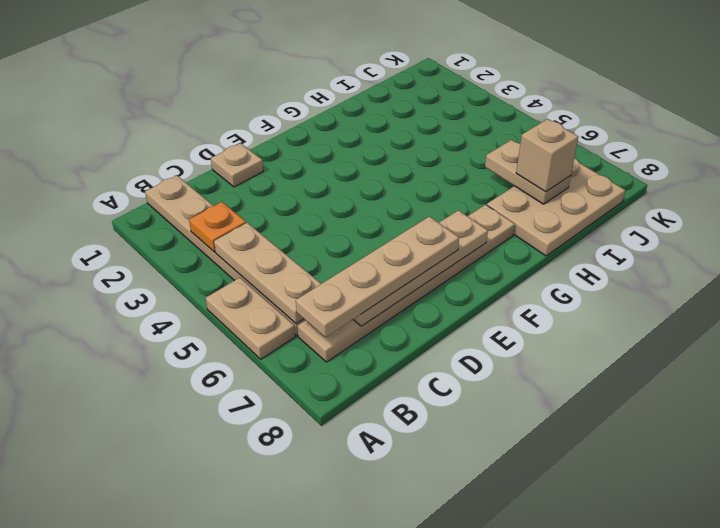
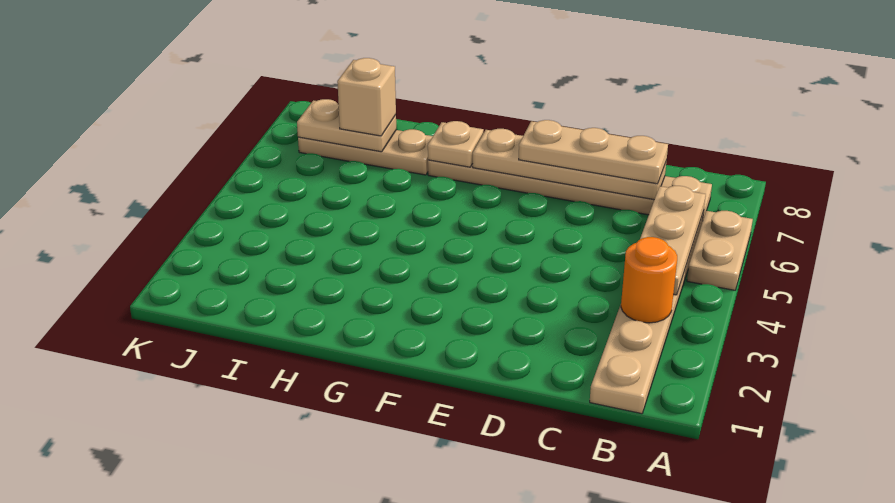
orange 1x1 plate [189,202,246,252] -> orange 1x1 round brick [621,237,677,323]
tan 1x4 plate [296,216,459,337] -> tan 1x3 plate [519,120,668,184]
tan 1x1 plate [211,143,263,187] -> tan 1x1 plate moved to [428,121,484,167]
tan 2x3 plate [487,158,625,256] -> tan 1x3 plate [298,129,433,175]
tan 1x2 plate [485,140,571,204] -> tan 1x2 plate turned to [297,99,396,152]

